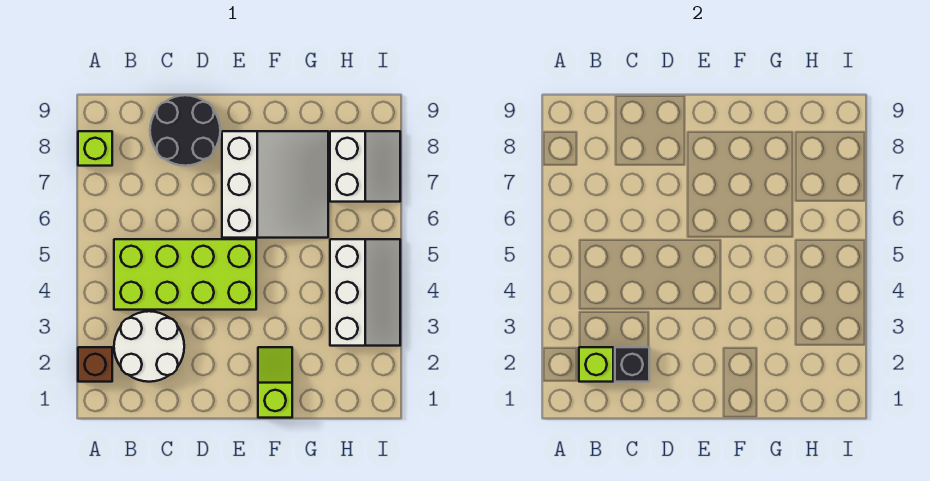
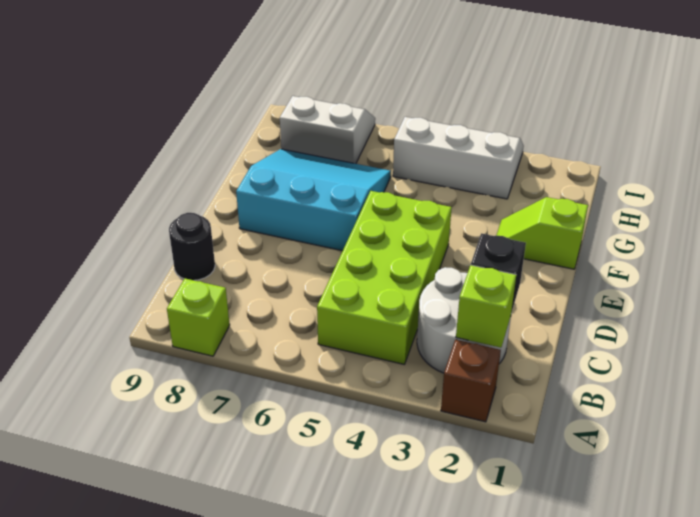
black 2x2 round brick [150,95,220,166] -> black 1x1 round brick [169,213,215,280]
white 3x3 slope [222,131,328,238] -> cyan 3x3 slope [236,149,391,251]

